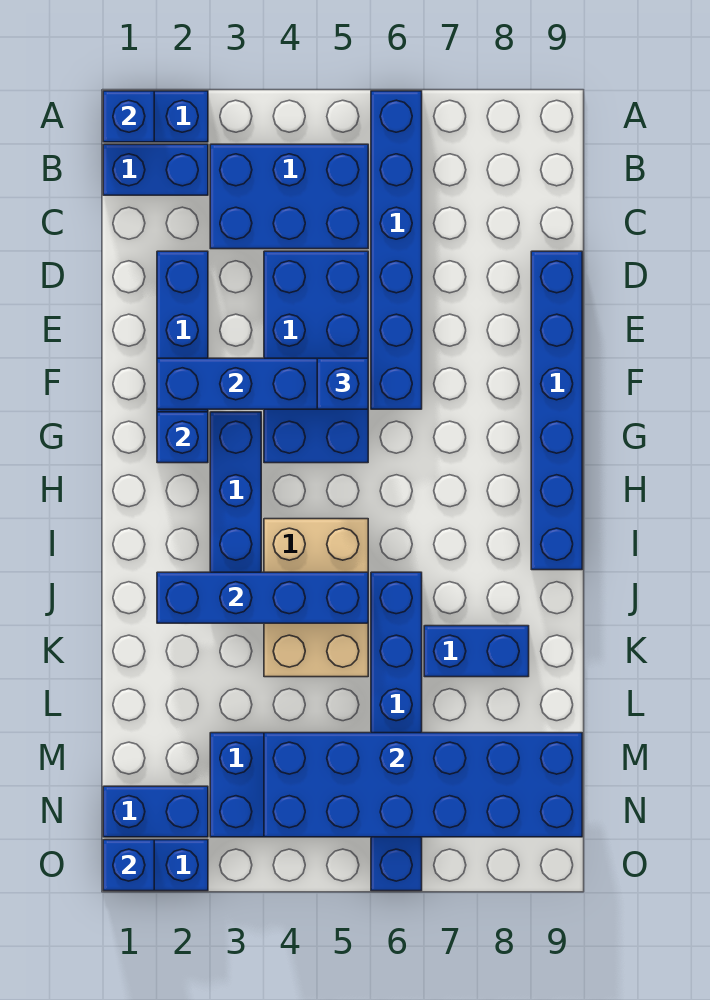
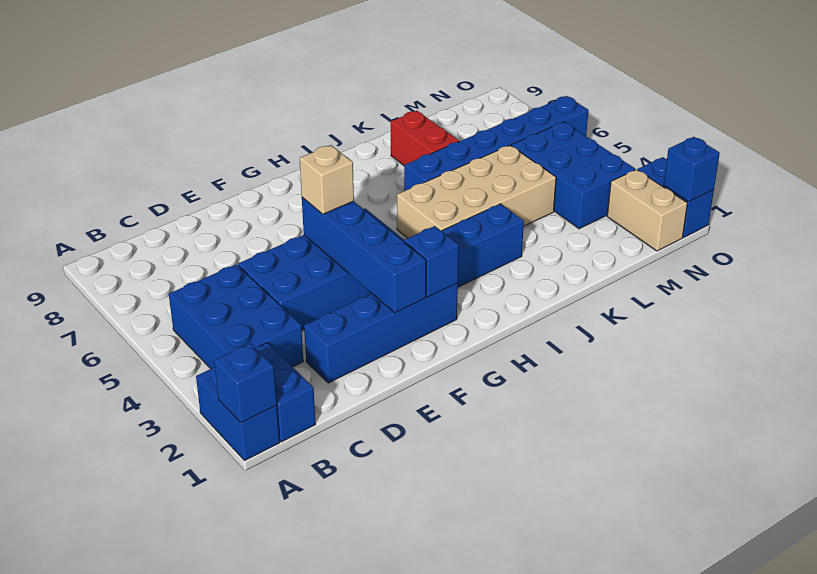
blue 1x6 brick [371,91,422,409] -> none
blue 1x6 brick [531,251,582,570] -> none
blue 1x1 brick [317,358,368,409] -> tan 1x1 brick [300,145,354,214]
tan 2x3 brick [264,519,368,677] -> tan 2x4 brick [397,145,556,238]
blue 1x4 brick [157,572,368,623] -> none
blue 1x2 brick [424,626,529,677] -> red 1x2 brick [391,111,459,165]
blue 2x6 brick [264,733,582,837] -> none
blue 1x2 brick [103,786,208,837] -> tan 1x2 brick [607,170,687,251]

